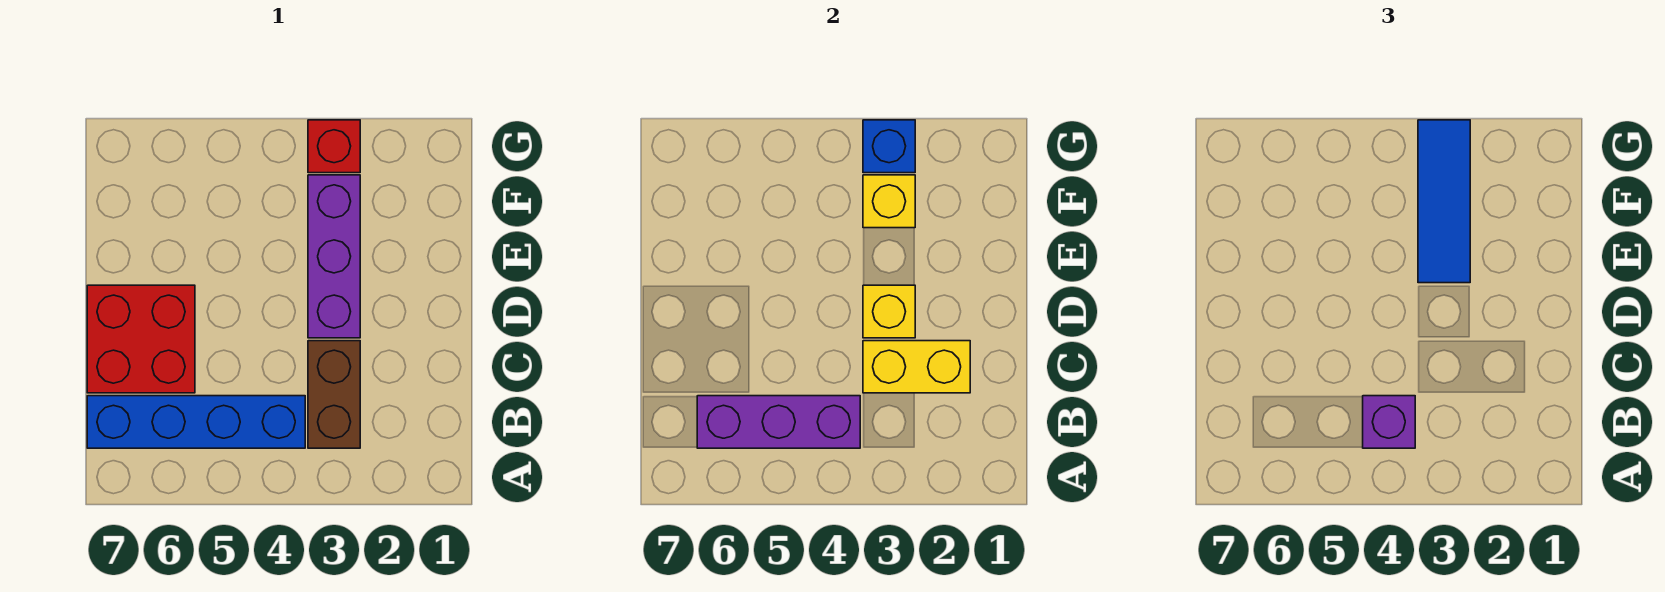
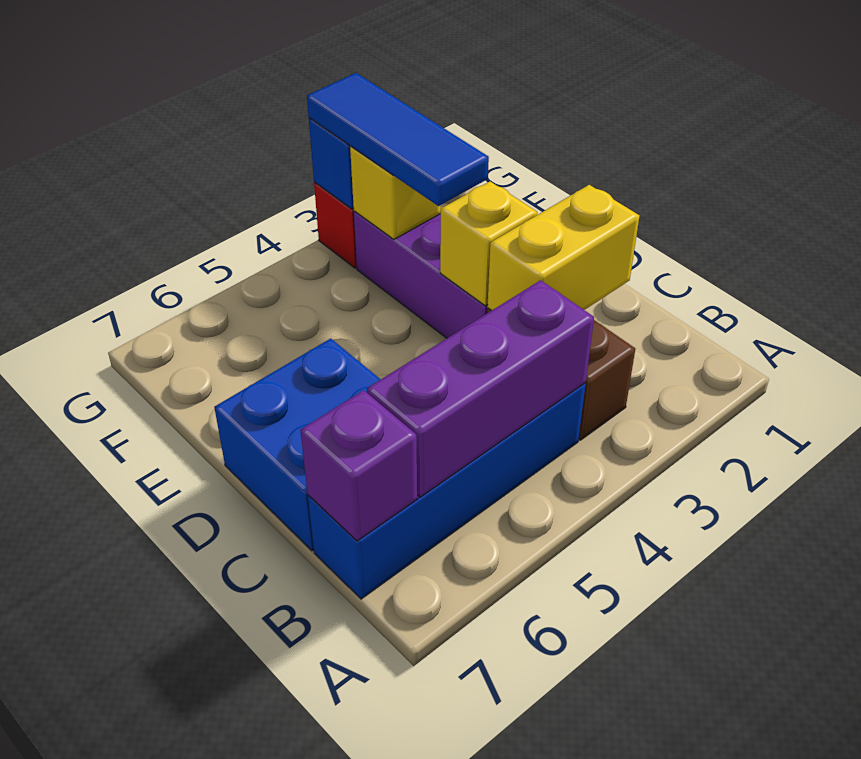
purple 1x1 brick [1363,396,1415,448] -> purple 1x1 brick moved to [300,390,417,541]
red 2x2 brick [87,285,195,393] -> blue 2x2 brick [214,338,381,551]

